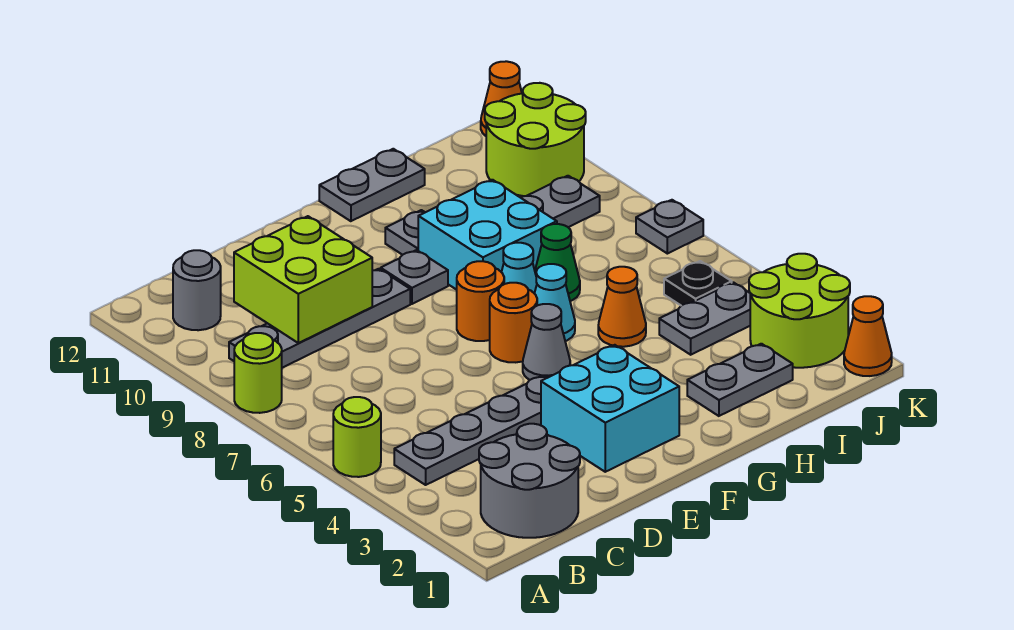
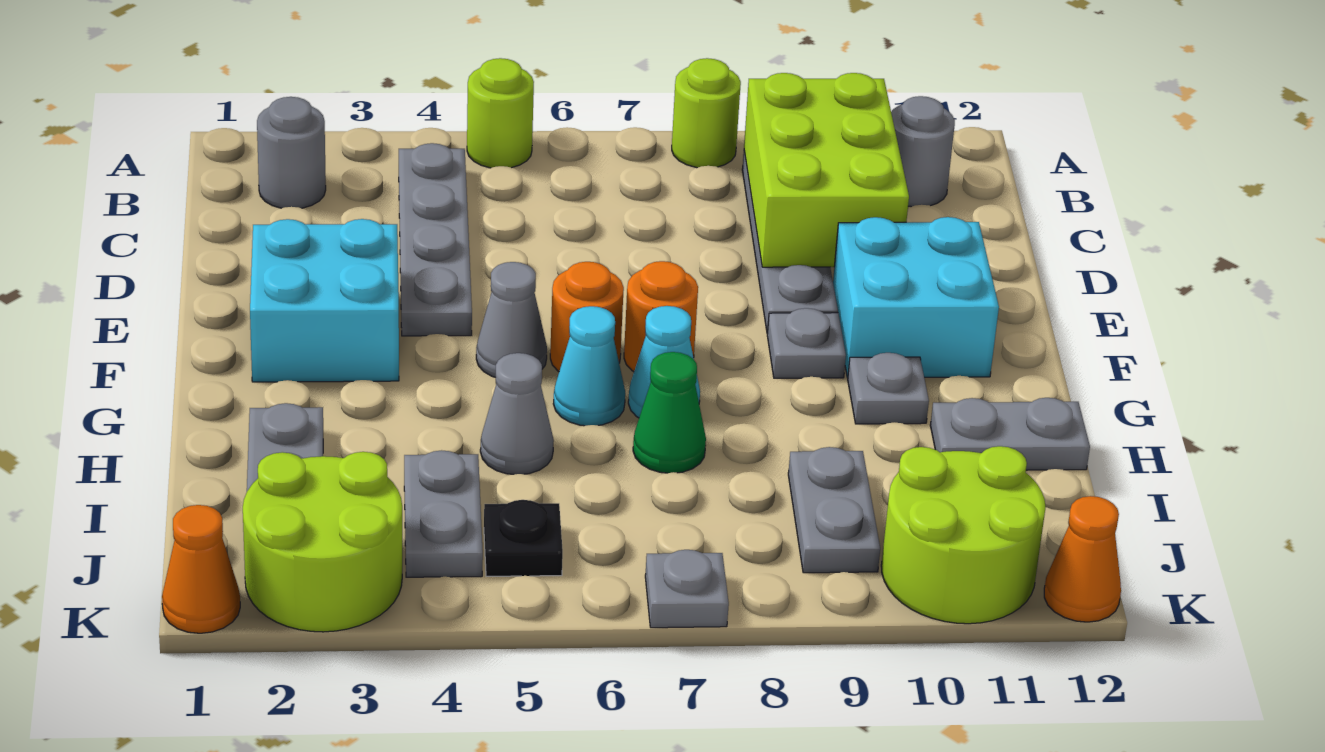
grey 2x2 round brick [479,424,580,538] -> grey 1x1 round brick [257,97,326,208]
lime 2x2 brick [234,216,372,343] -> lime 2x3 brick [744,73,909,267]
cyan 2x2 brick [418,180,557,290] -> cyan 2x2 brick moved to [833,217,999,378]
grey 1x2 plate [319,149,425,221] -> grey 1x2 plate turned to [930,398,1090,470]
orange 1x1 cone [598,267,646,347] -> grey 1x1 cone [480,353,554,474]

